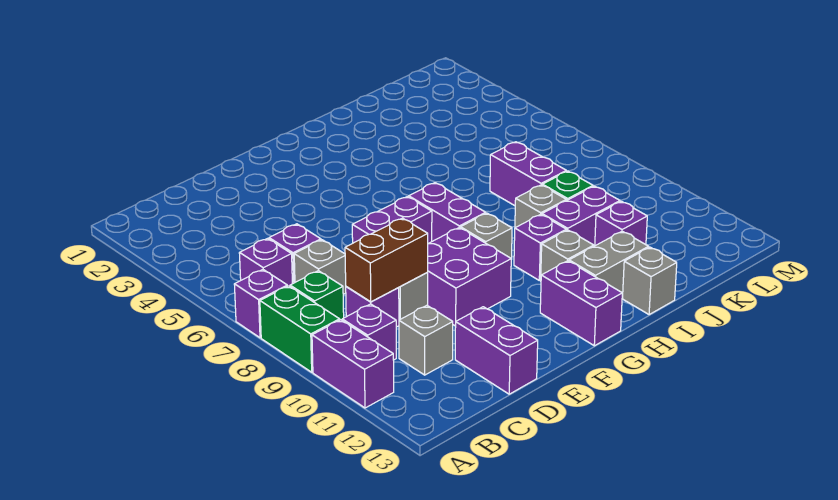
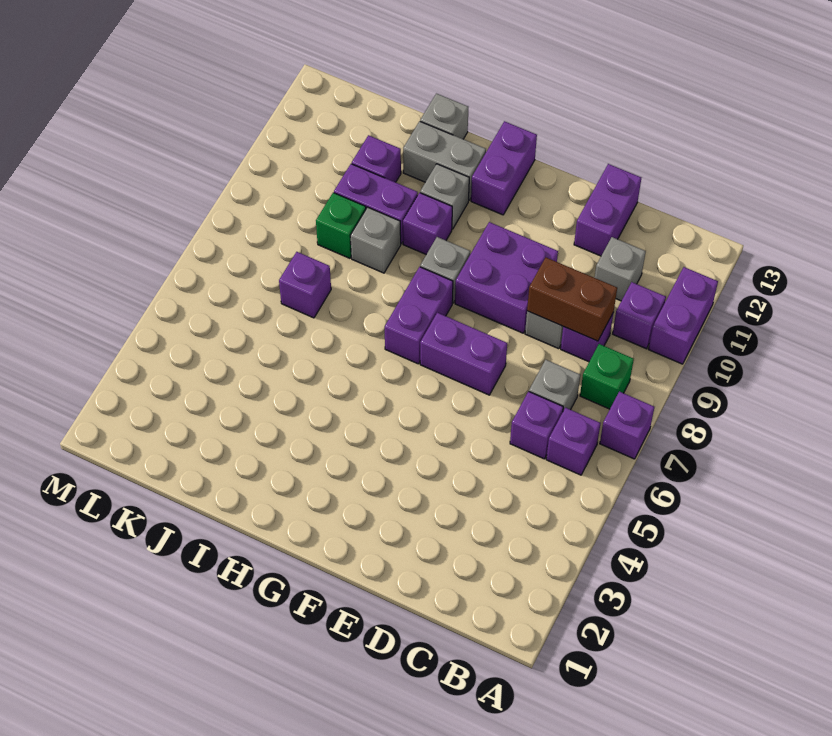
green 1x2 brick [260,286,340,372] -> none
purple 1x2 brick [490,142,566,206] -> purple 1x1 brick [279,252,331,318]

